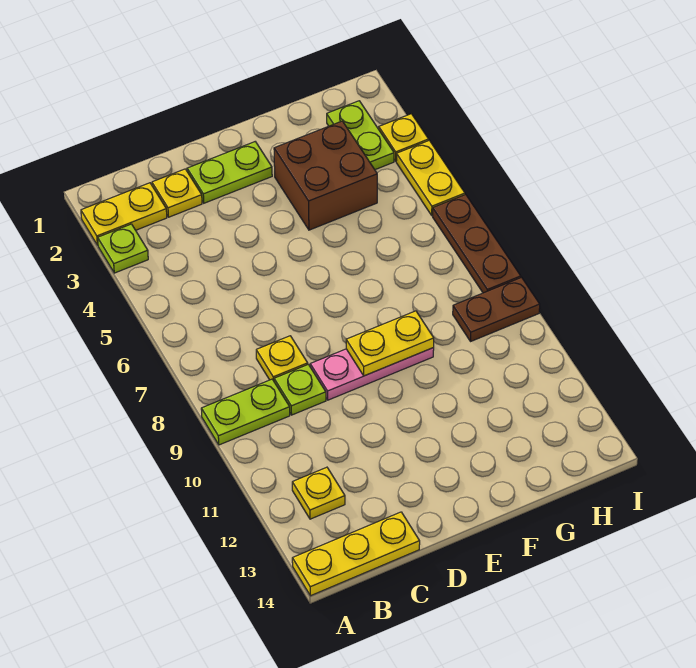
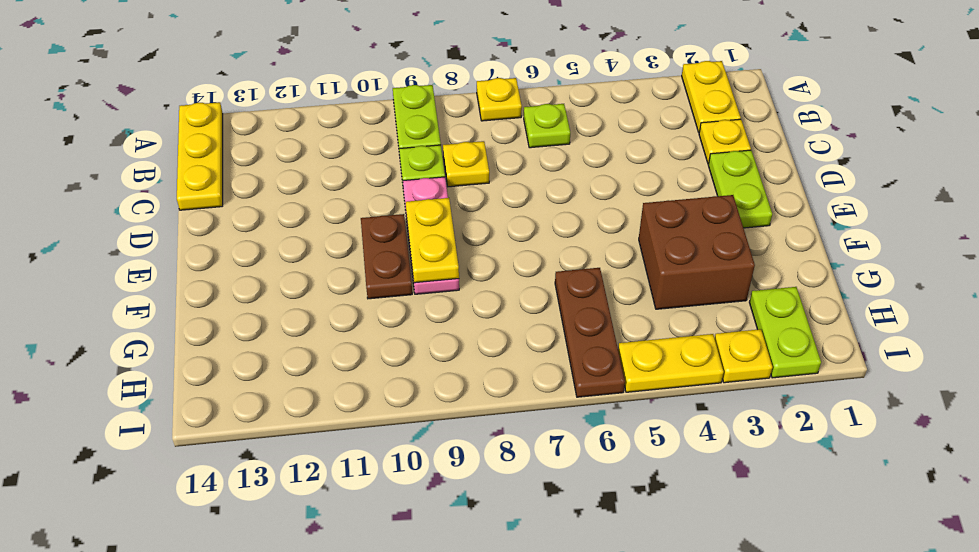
lime 1x1 plate [98,224,148,273] -> lime 1x1 plate moved to [524,104,570,148]
yellow 1x1 plate [292,467,345,519] -> yellow 1x1 plate moved to [477,78,522,121]
lime 1x2 plate [327,101,394,170] -> lime 1x2 plate turned to [749,287,821,378]
brown 1x2 plate [453,277,540,341] -> brown 1x2 plate moved to [361,214,412,299]
brown 1x3 plate [433,194,521,293] -> brown 1x3 plate turned to [555,268,625,397]

